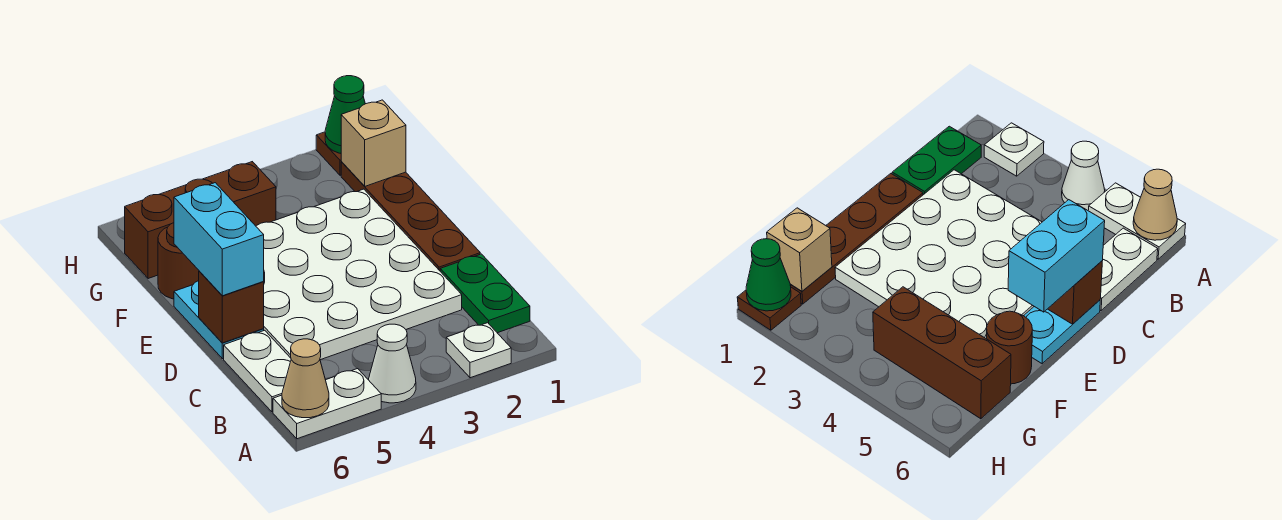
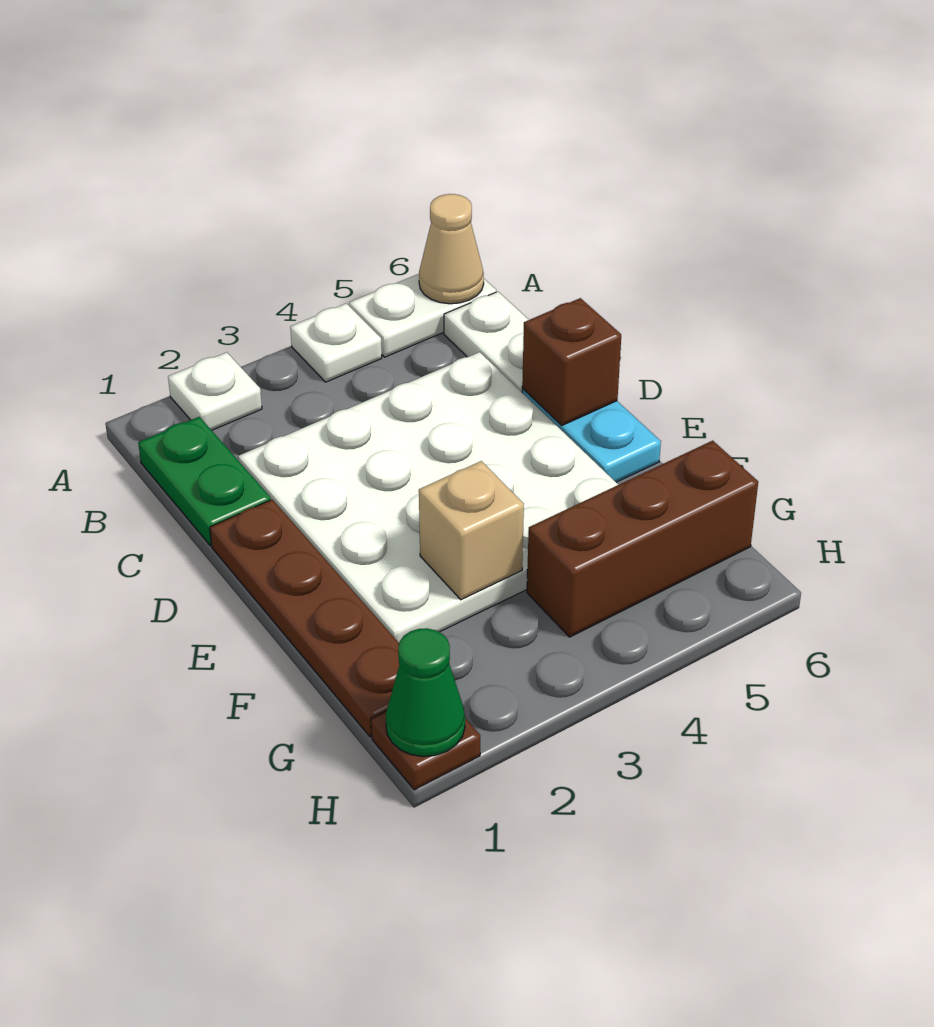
white 1x1 cone [369,324,416,403] -> white 1x1 plate [290,303,382,382]
cyan 1x2 brick [174,183,264,296] -> none
brown 1x1 round brick [158,223,199,299] -> none
tan 1x1 brick [341,100,406,186] -> tan 1x1 brick moved to [419,461,524,600]

